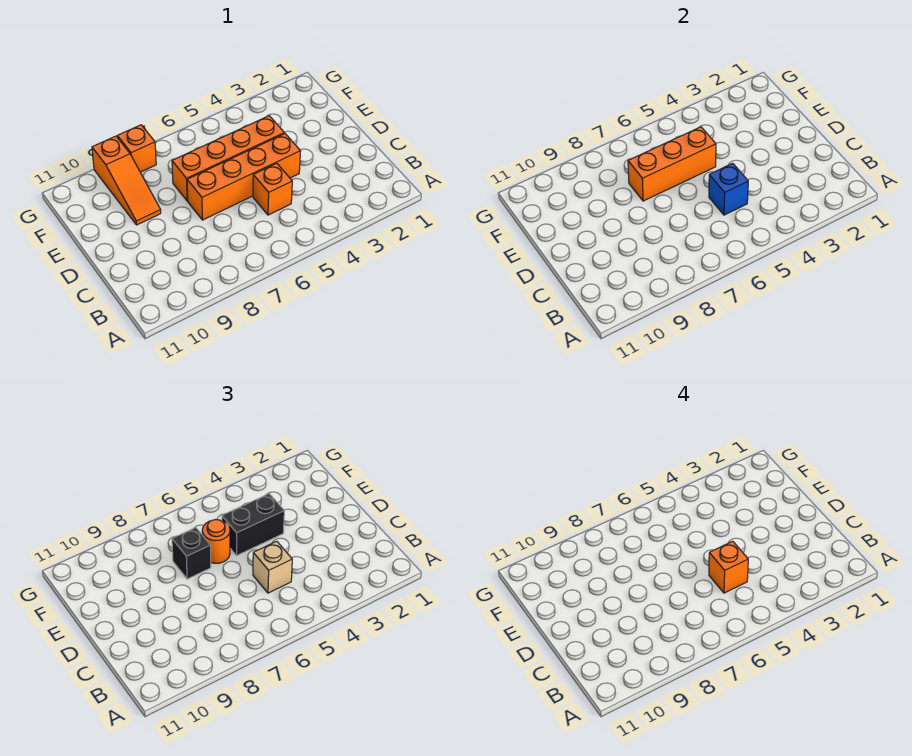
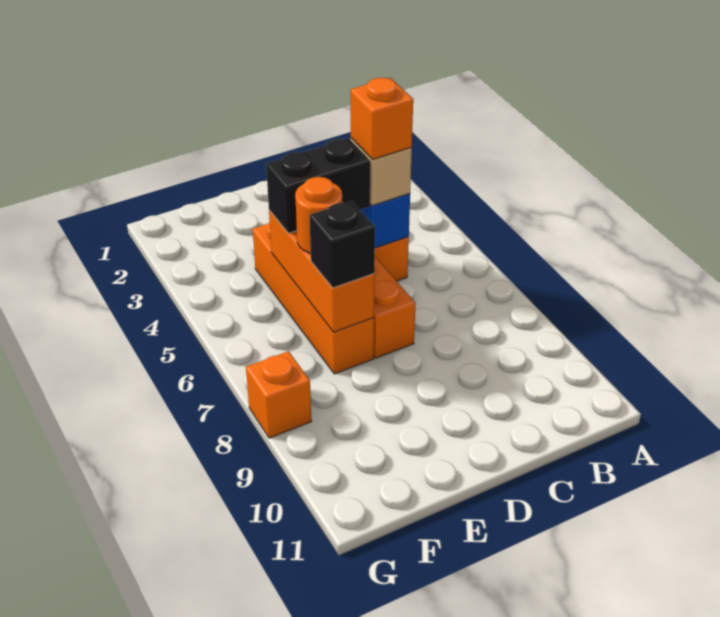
black 1x2 brick [222,494,284,556] -> black 1x2 brick turned to [266,138,370,233]
orange 1x3 slope [92,136,161,225] -> none

